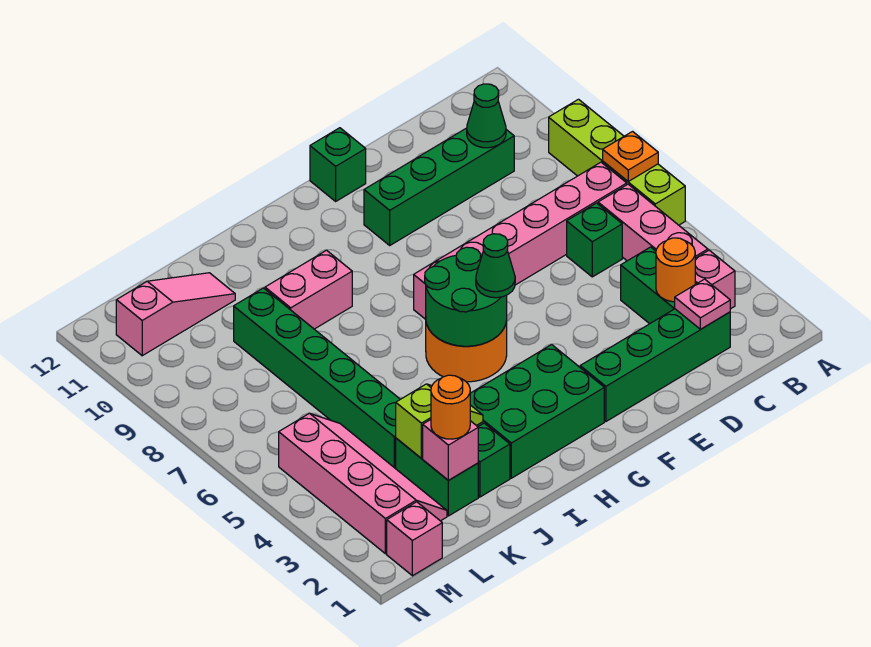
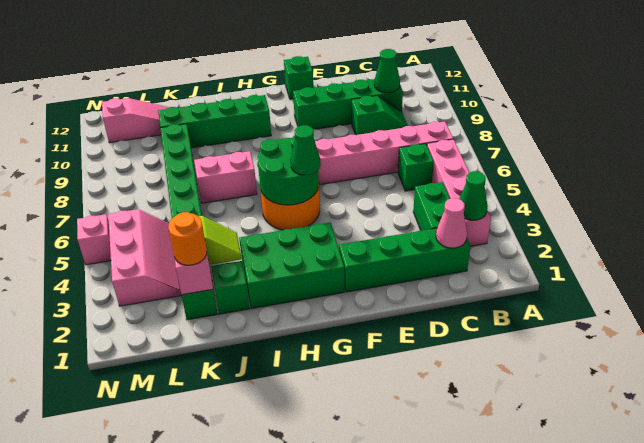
lime 1x4 brick [549,99,685,225] -> none
orange 1x1 plate [603,132,658,181] -> none
none -> green 1x1 cone [459,171,488,220]
pink 1x1 plate [675,279,730,329] -> pink 1x1 cone [436,198,467,248]
orange 1x1 round brick [656,238,695,302] -> none
none -> green 1x2 slope [352,96,408,135]
none -> green 1x4 brick [158,95,271,148]
pink 1x2 brick [265,250,352,329] -> pink 1x2 brick moved to [194,151,257,203]
pink 2x4 slope [279,413,447,554] -> pink 2x3 slope [108,209,181,306]
pink 1x1 brick [387,502,442,576] -> pink 1x1 brick moved to [77,214,111,265]

